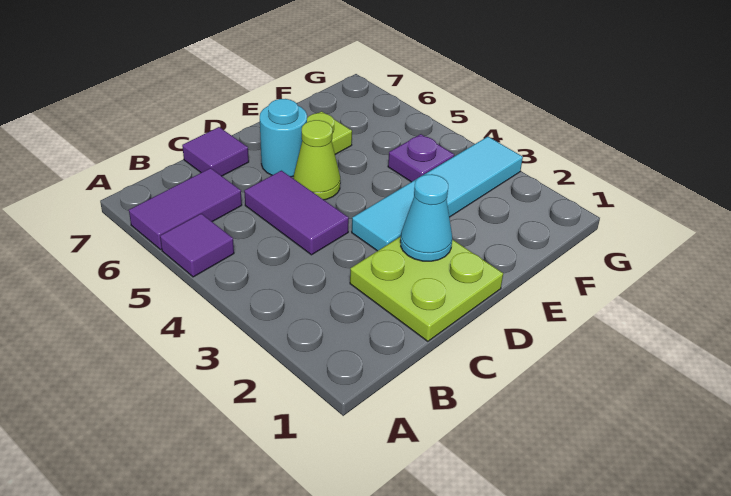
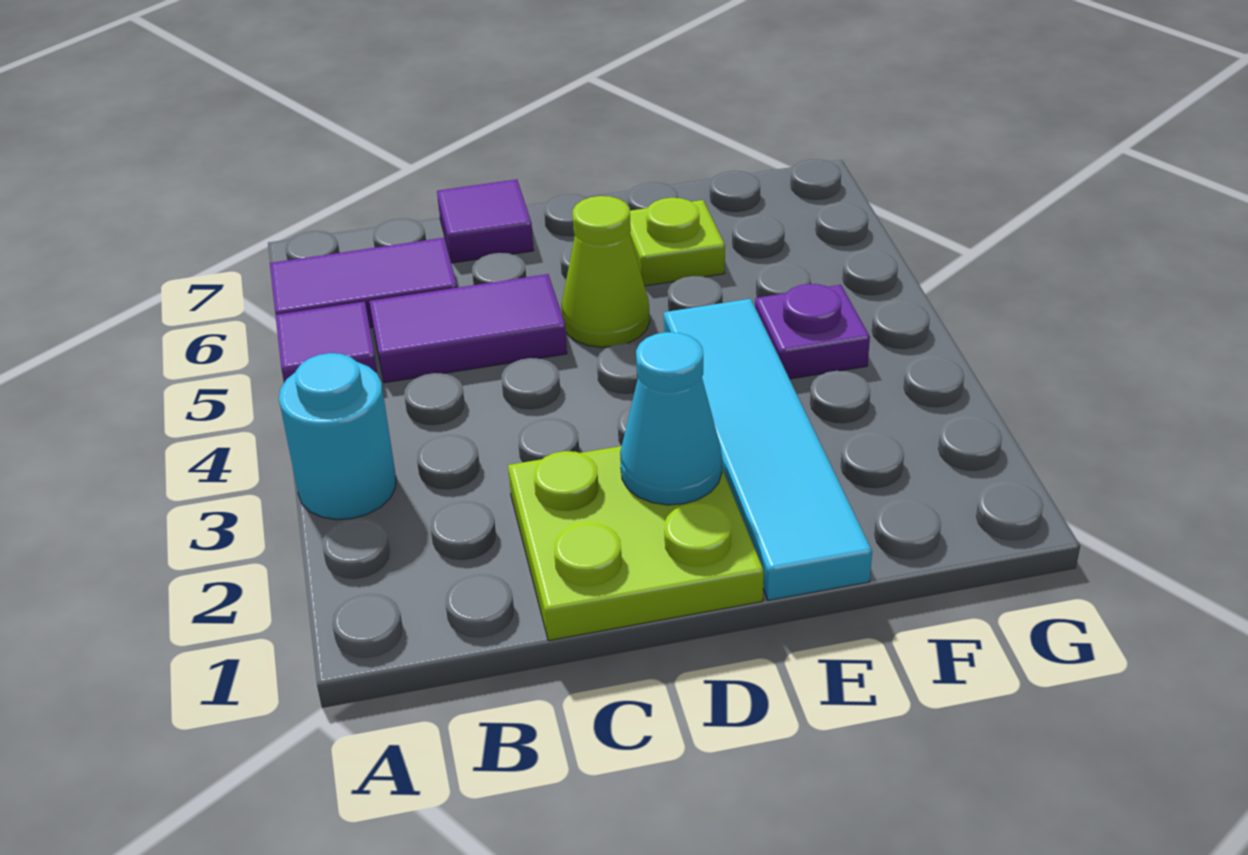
purple 1x2 tile [244,171,349,255] -> purple 1x2 tile turned to [369,274,567,383]
cyan 1x4 tile [352,137,523,251] -> cyan 1x4 tile turned to [664,299,872,601]
cyan 1x1 round brick [260,99,307,177] -> cyan 1x1 round brick moved to [279,353,396,520]

